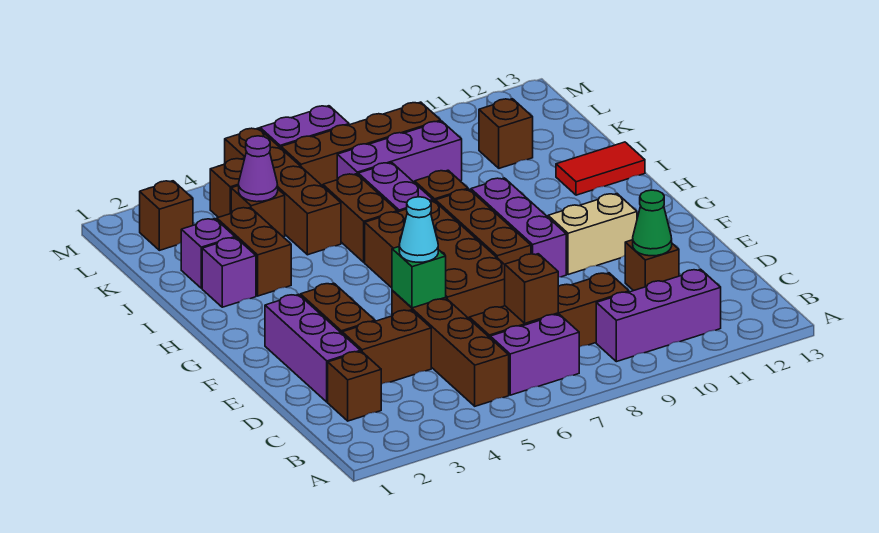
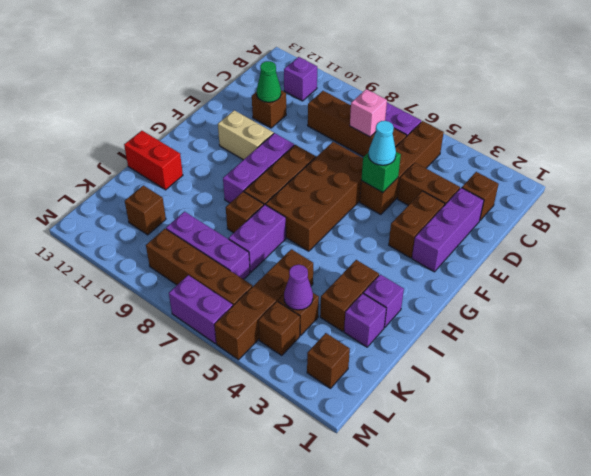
purple 1x3 brick [596,269,721,362] -> purple 1x1 brick [284,57,317,101]
brown 1x1 brick [505,254,558,323] -> pink 1x1 brick [350,89,387,137]
brown 1x2 brick [323,174,397,262] -> none
red 1x2 tile [556,142,645,195] -> red 1x2 brick [124,131,183,190]

